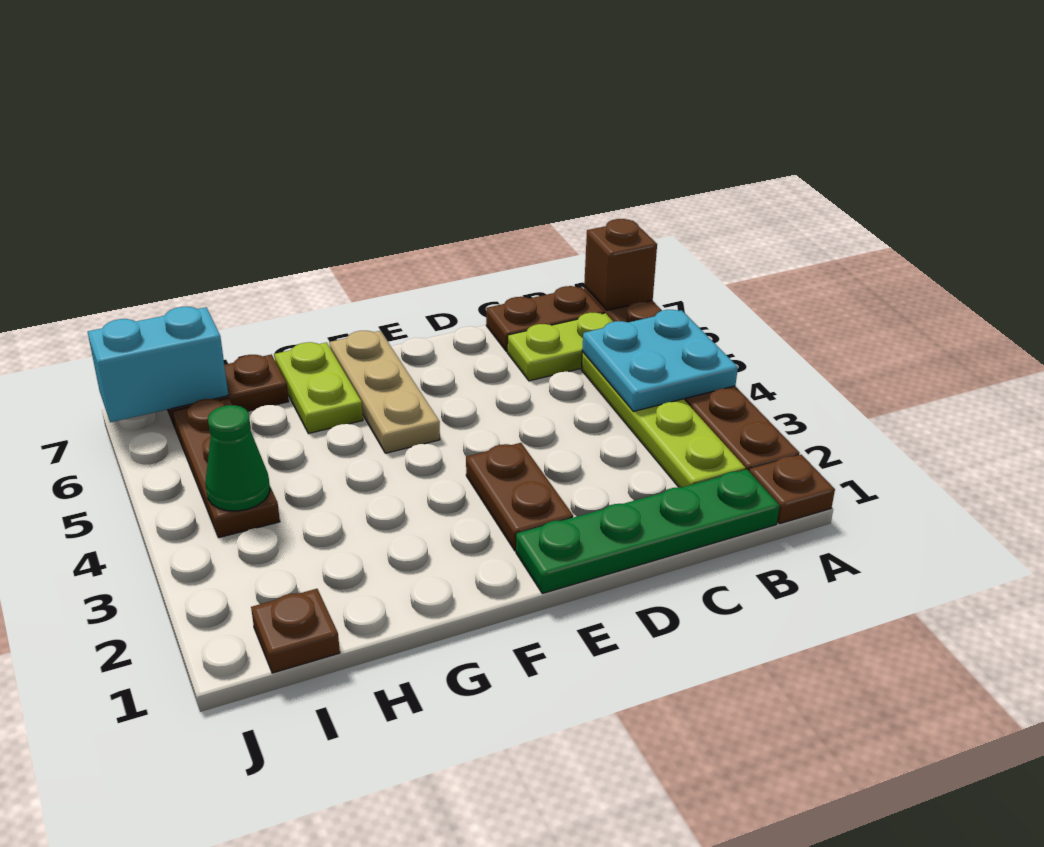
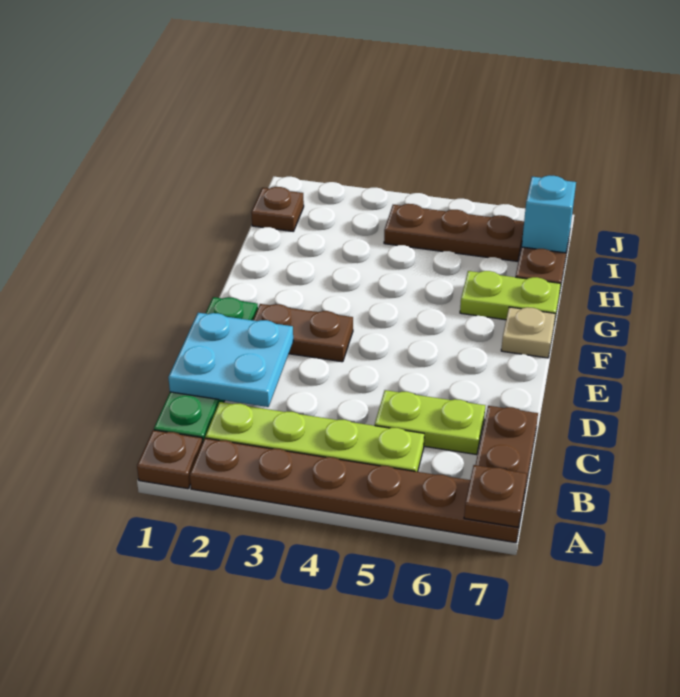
cyan 2x2 plate [582,310,738,412] -> cyan 2x2 plate moved to [168,313,293,407]
brown 1x1 brick [584,219,657,310] -> brown 1x1 plate [464,465,527,527]
lime 1x2 plate [507,313,613,381] -> lime 1x2 plate turned to [375,390,485,455]
tan 1x3 plate [329,331,440,453] -> tan 1x1 plate [501,307,556,358]
green 1x1 cone [205,405,270,511] -> none
cyan 1x2 brick [88,307,228,422] -> cyan 1x1 brick [522,175,576,253]

